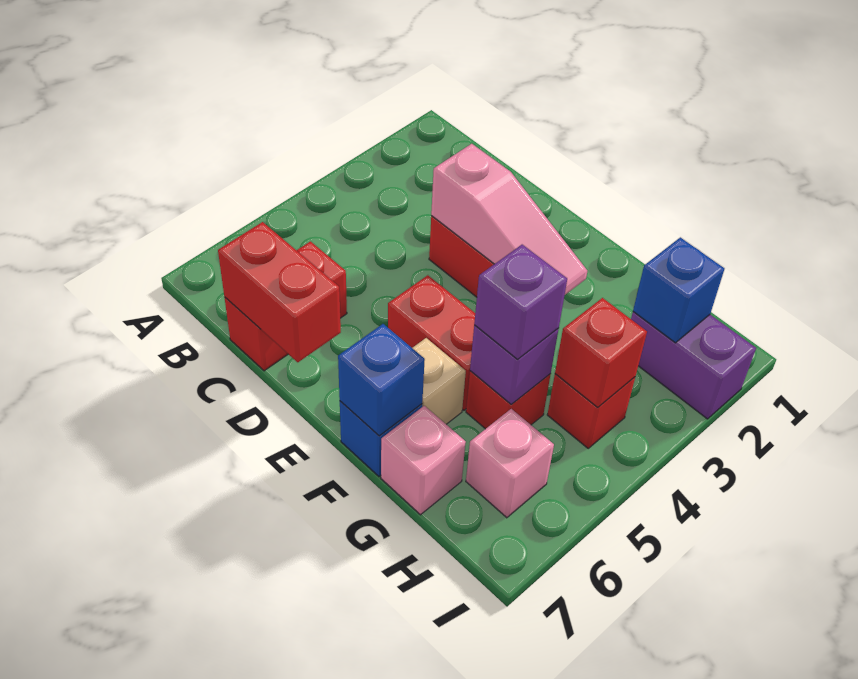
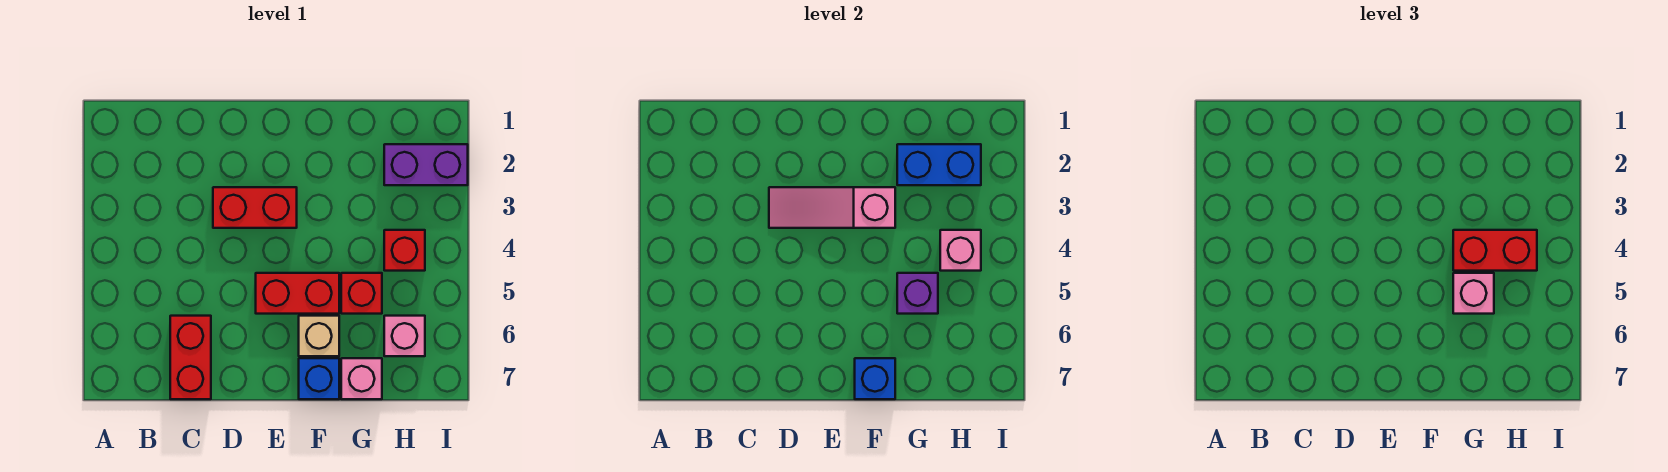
red 1x2 brick [218,222,341,362] -> red 1x2 brick moved to [1453,230,1537,271]
pink 1x3 slope [431,144,587,295] -> pink 1x3 slope turned to [769,187,895,228]
purple 1x1 brick [474,245,567,359] -> pink 1x1 brick [1453,273,1494,314]
blue 1x1 brick [633,237,725,343] -> blue 1x2 brick [897,144,981,185]
red 1x1 brick [555,298,647,408] -> pink 1x1 brick [940,230,981,271]

